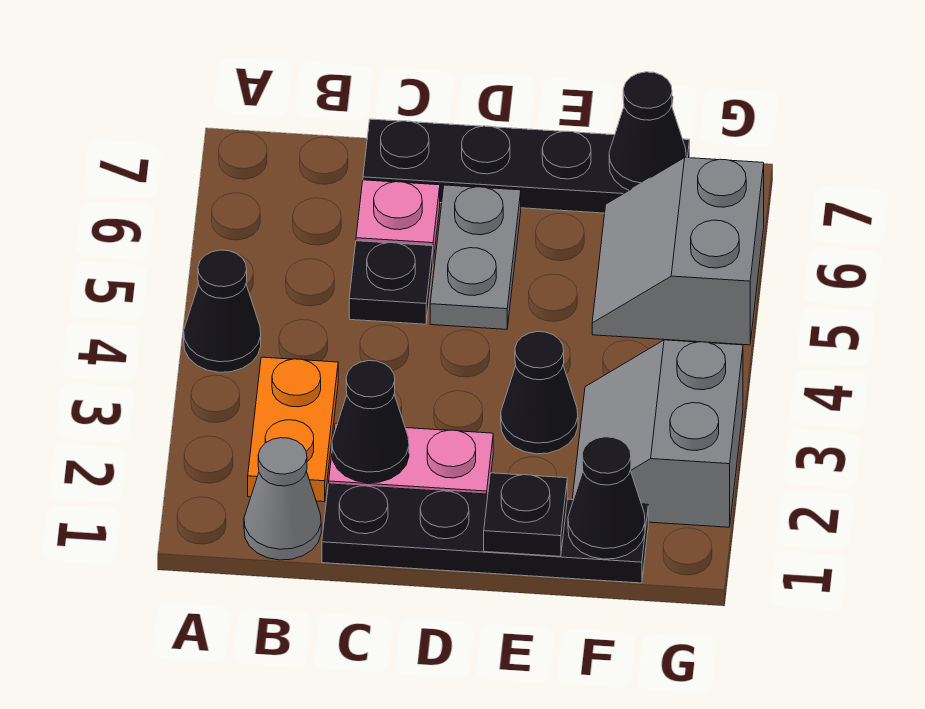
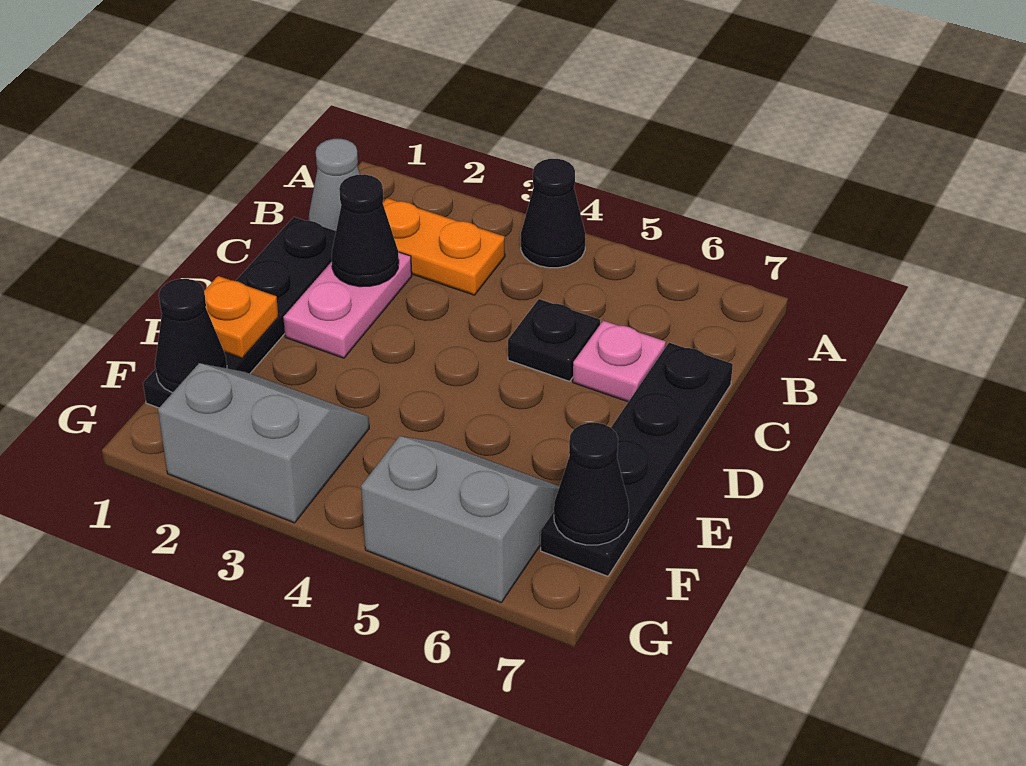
grey 1x2 plate [430,185,521,329] -> none
black 1x1 plate [484,473,567,556] -> orange 1x1 plate [204,276,278,358]
black 1x1 cone [501,332,578,454] -> none

